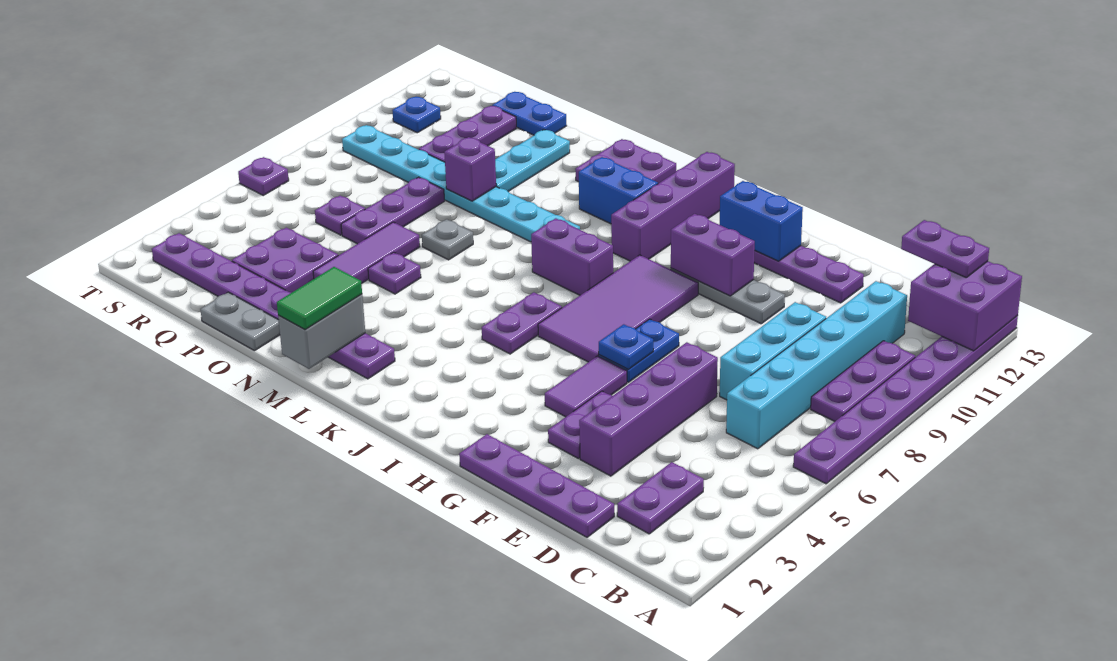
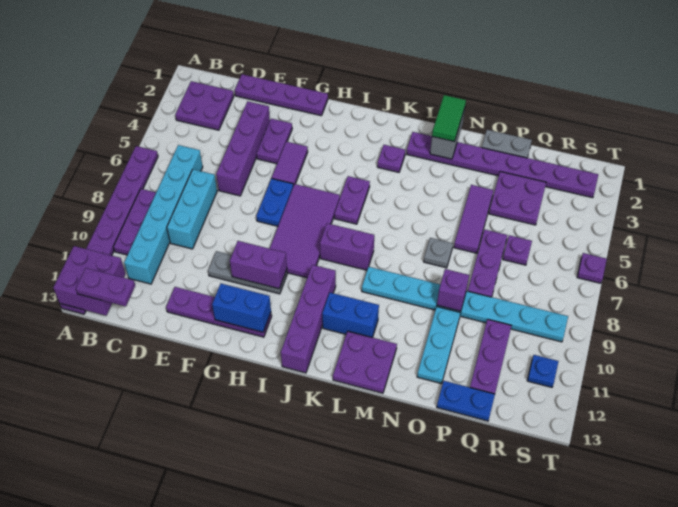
purple 1x2 plate [617,462,704,534] -> purple 2x2 plate [175,81,234,130]
blue 1x1 plate [599,324,653,369] -> none
purple 1x1 plate [368,252,421,294] -> purple 1x1 plate moved to [377,145,405,172]

